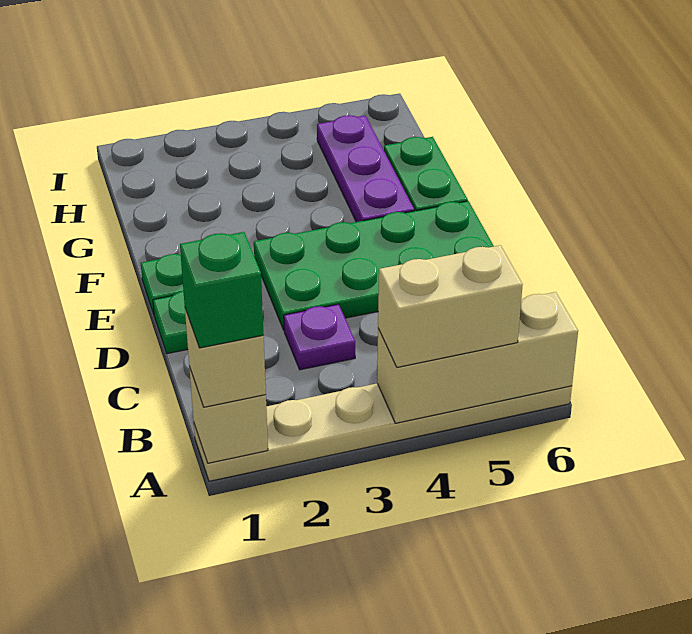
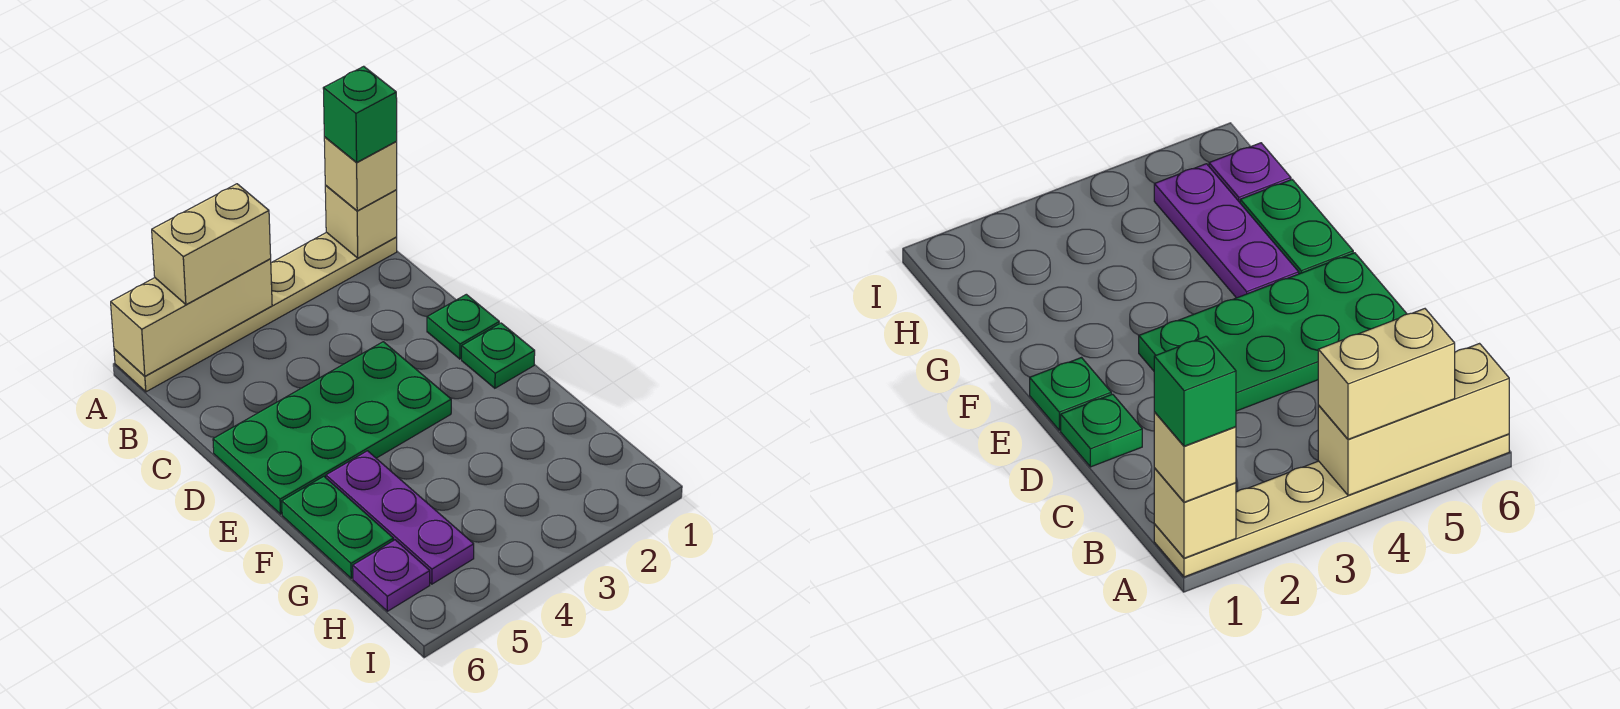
purple 1x1 plate [284,304,355,370] -> purple 1x1 plate moved to [353,540,430,611]

